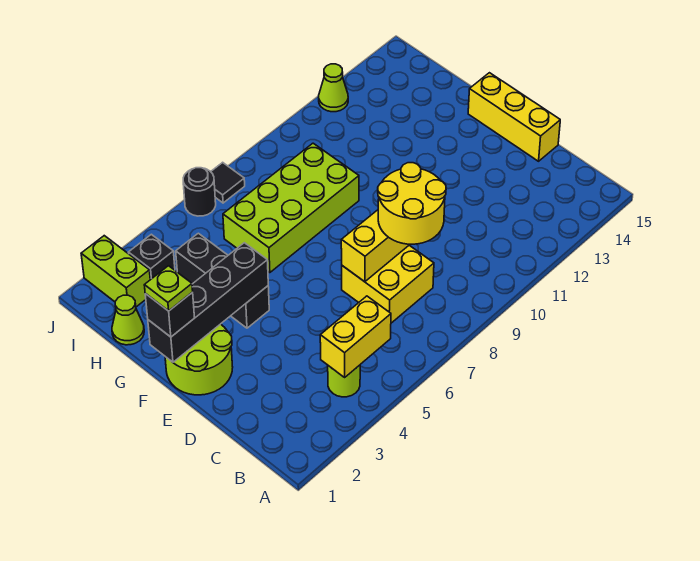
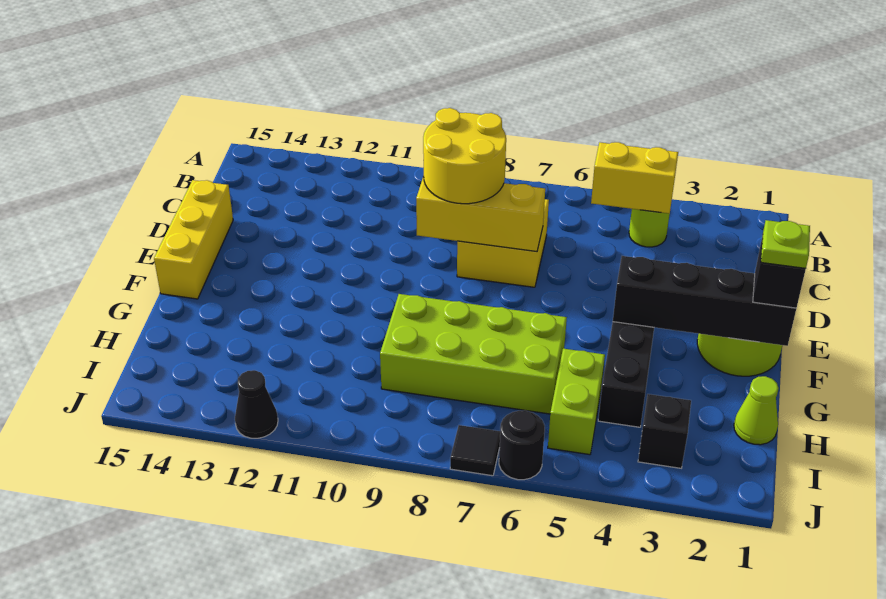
lime 1x2 brick [81,236,150,307] -> lime 1x2 brick moved to [548,349,605,455]
lime 1x1 cone [319,64,348,112] -> black 1x1 cone [235,370,278,438]

